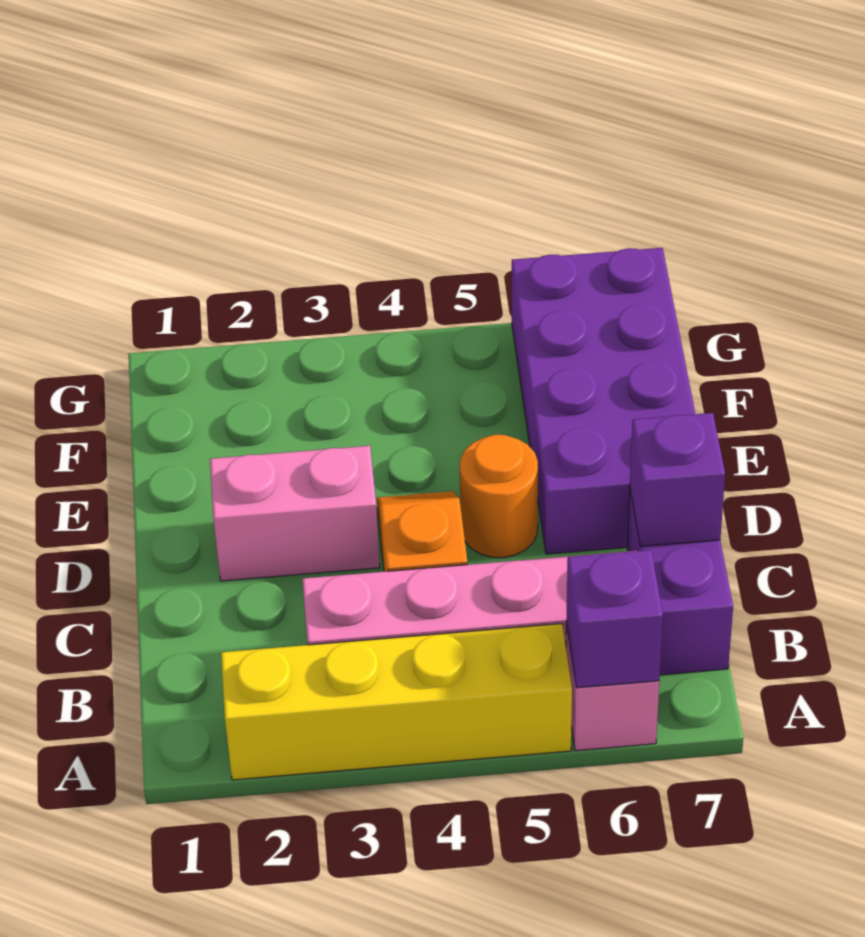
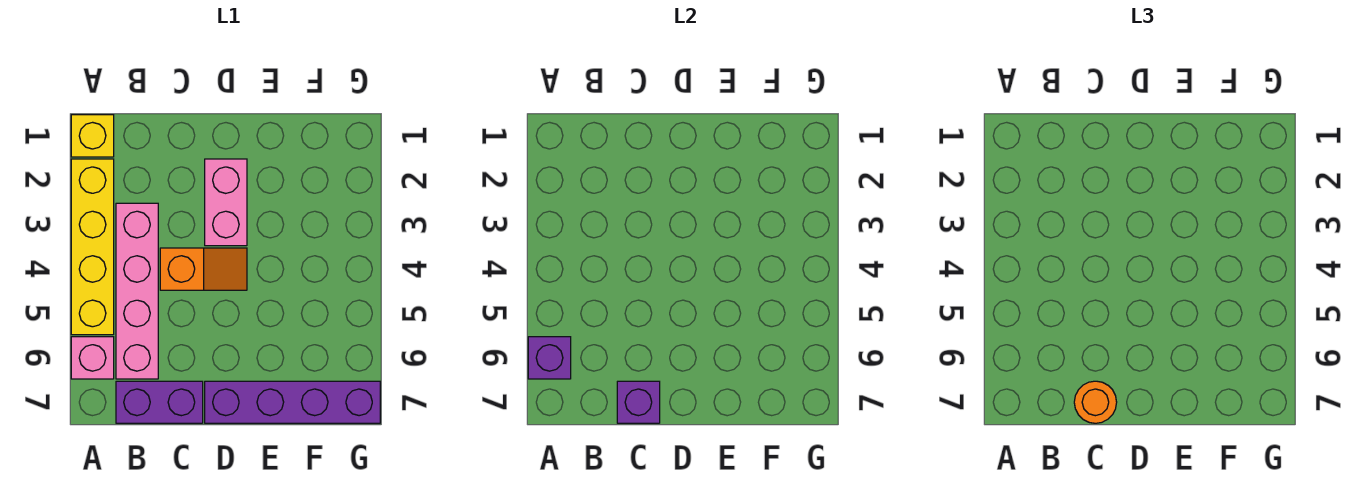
none -> yellow 1x1 brick [71,115,114,157]
orange 1x1 round brick [460,435,538,558] -> orange 1x1 round brick moved to [1074,381,1117,423]
purple 2x4 brick [512,248,695,554] -> purple 1x4 brick [205,381,380,423]

